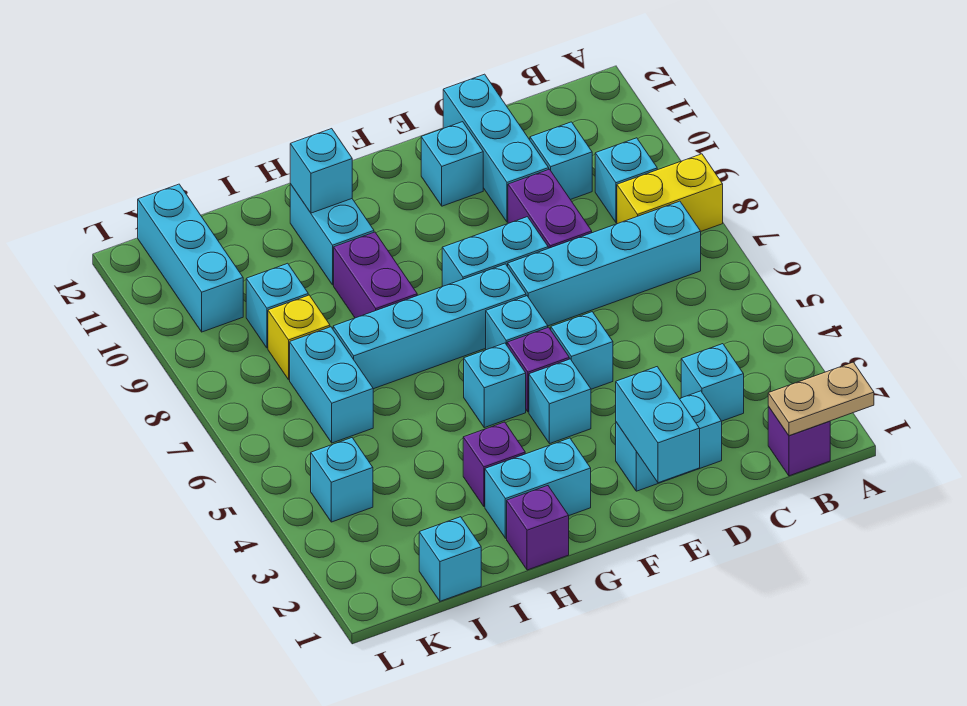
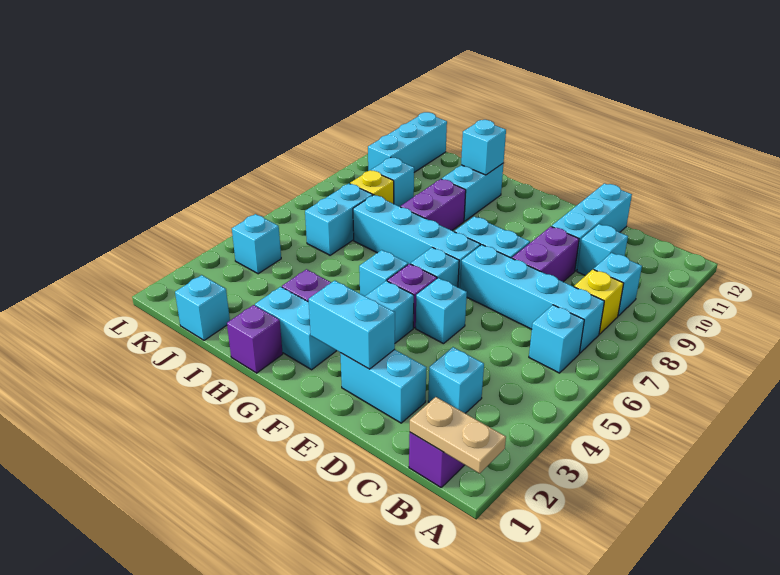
yellow 1x2 brick [617,154,723,231] -> yellow 1x1 brick [574,269,624,334]
cyan 1x2 brick [616,367,700,483] -> cyan 1x2 brick turned to [309,281,395,369]
cyan 1x1 brick [421,122,483,206] -> cyan 1x1 brick moved to [529,305,584,373]

